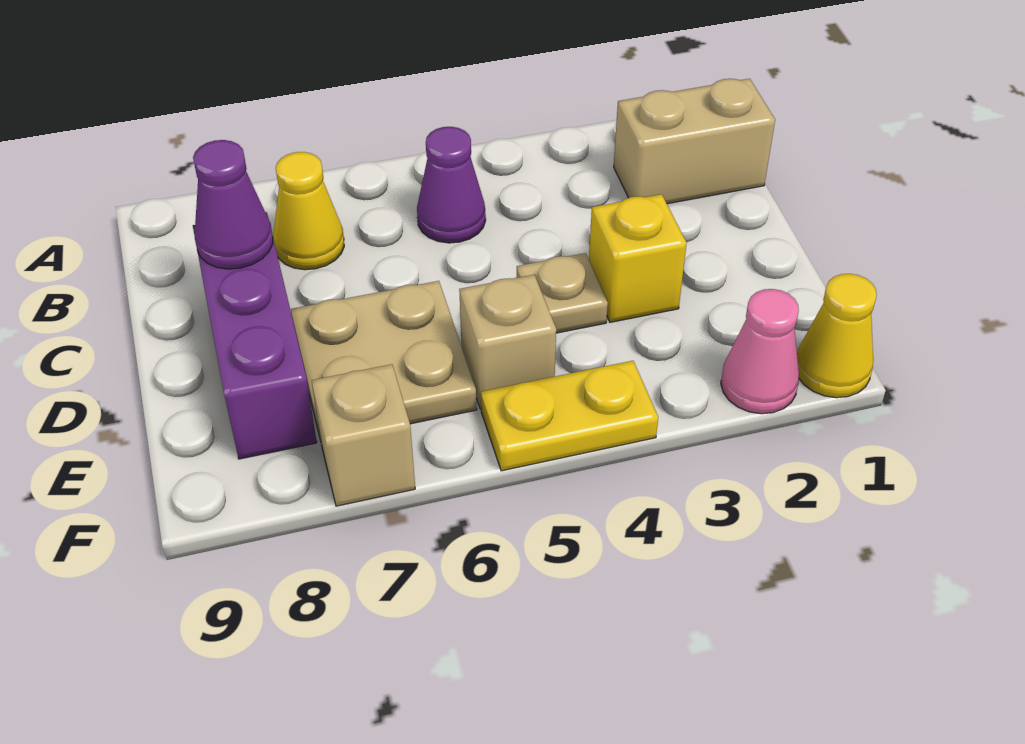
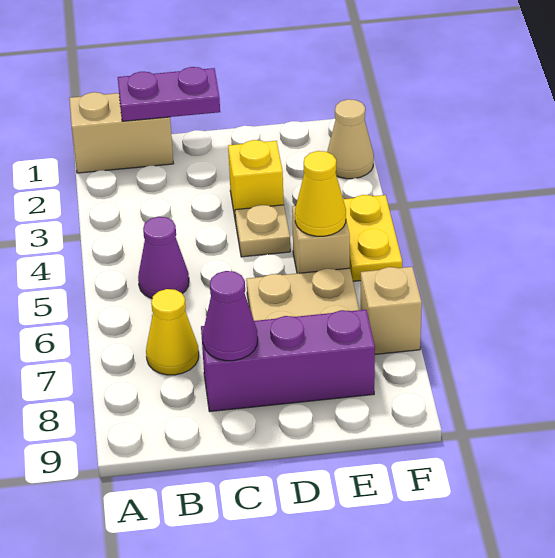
tan 1x2 brick [614,79,775,204] -> tan 1x2 brick turned to [69,92,174,173]
none -> purple 1x2 plate [118,67,220,121]
yellow 1x1 cone [797,274,877,398] -> yellow 1x1 cone moved to [295,151,346,236]
pink 1x1 cone [721,289,799,414] -> tan 1x1 cone [327,99,374,179]

